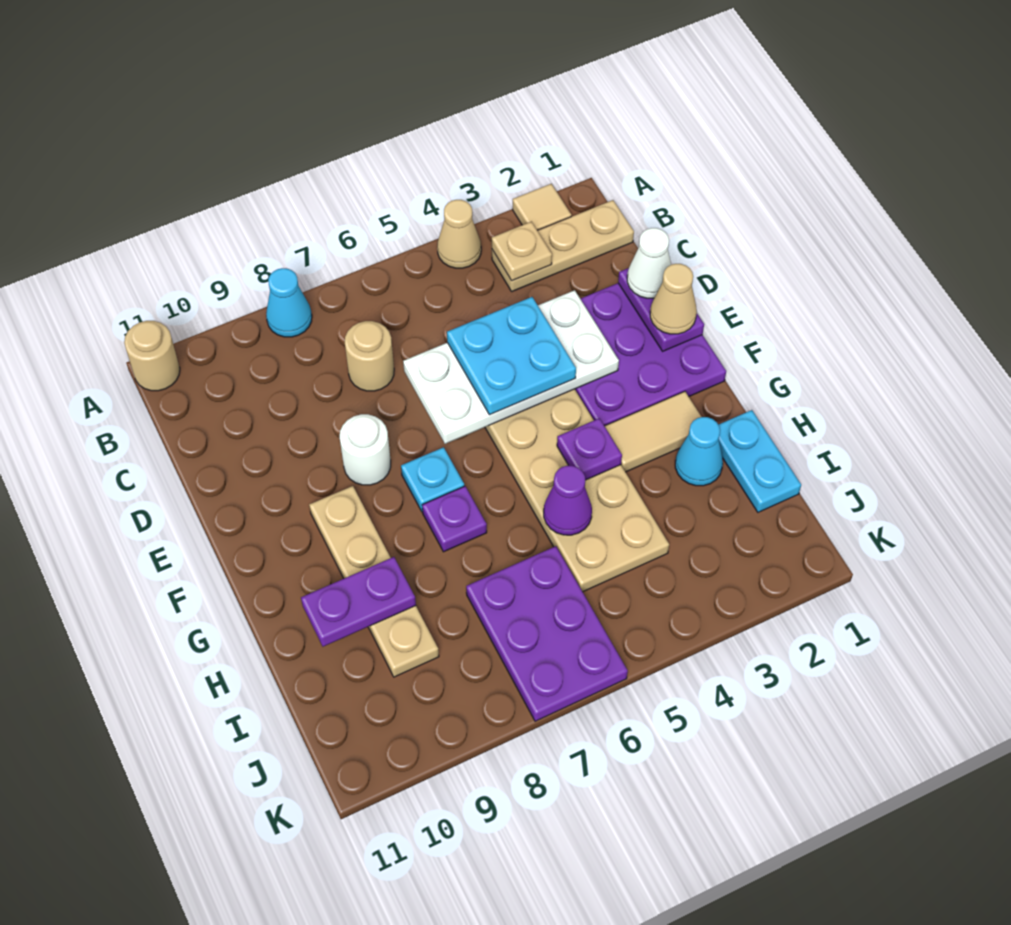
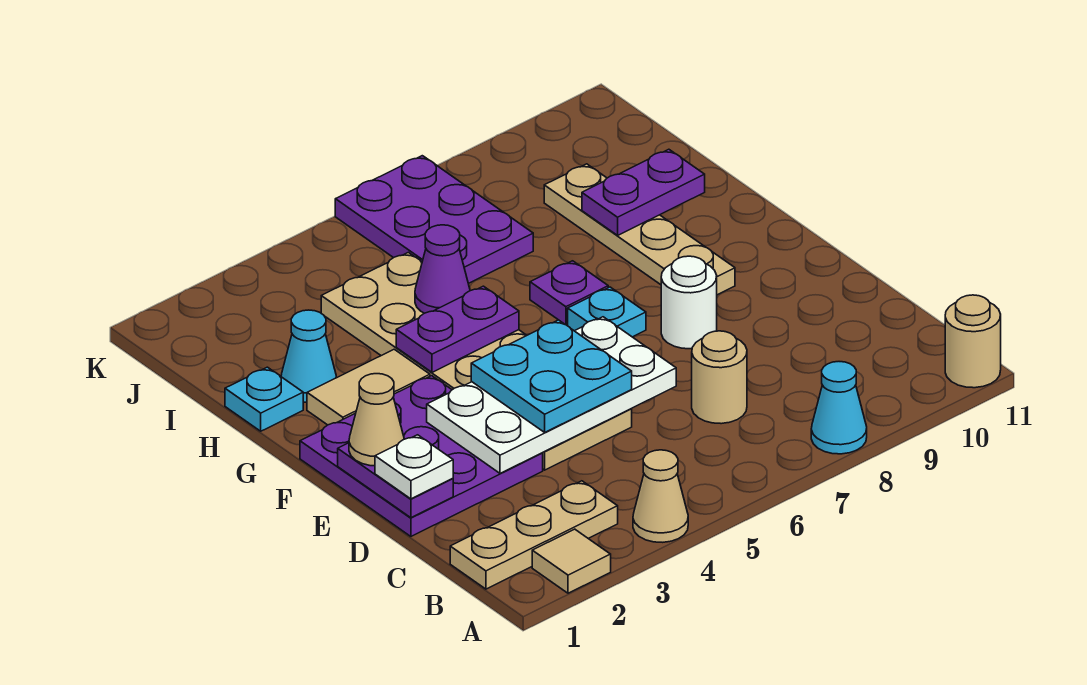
tan 1x1 plate [492,222,552,281] -> none
white 1x1 cone [627,228,671,298] -> white 1x1 plate [375,435,453,499]
purple 1x1 plate [557,418,622,480] -> purple 1x2 plate [396,286,519,372]
cyan 1x2 plate [719,410,801,512] -> cyan 1x1 plate [225,367,303,431]

